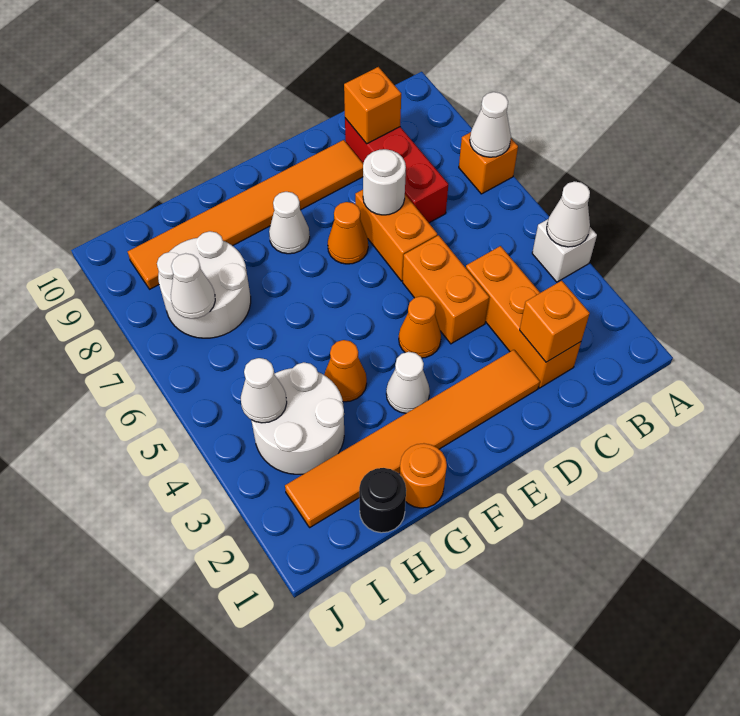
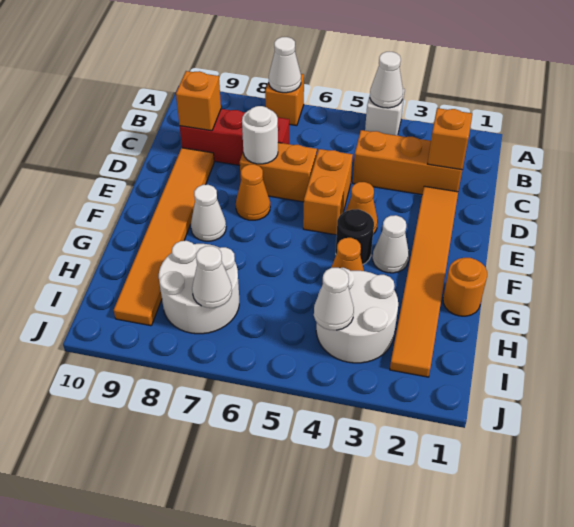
orange 1x2 brick [403,235,489,344] -> orange 1x2 brick turned to [303,149,353,235]
black 1x1 round brick [359,468,406,533] -> black 1x1 round brick moved to [336,209,374,265]

